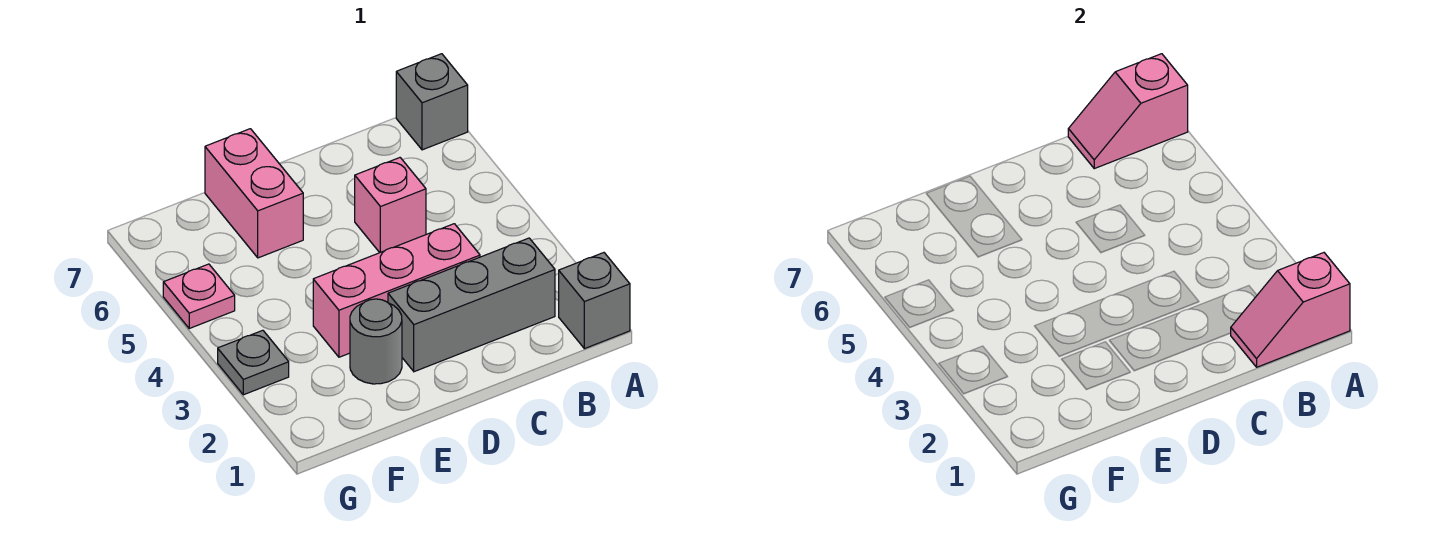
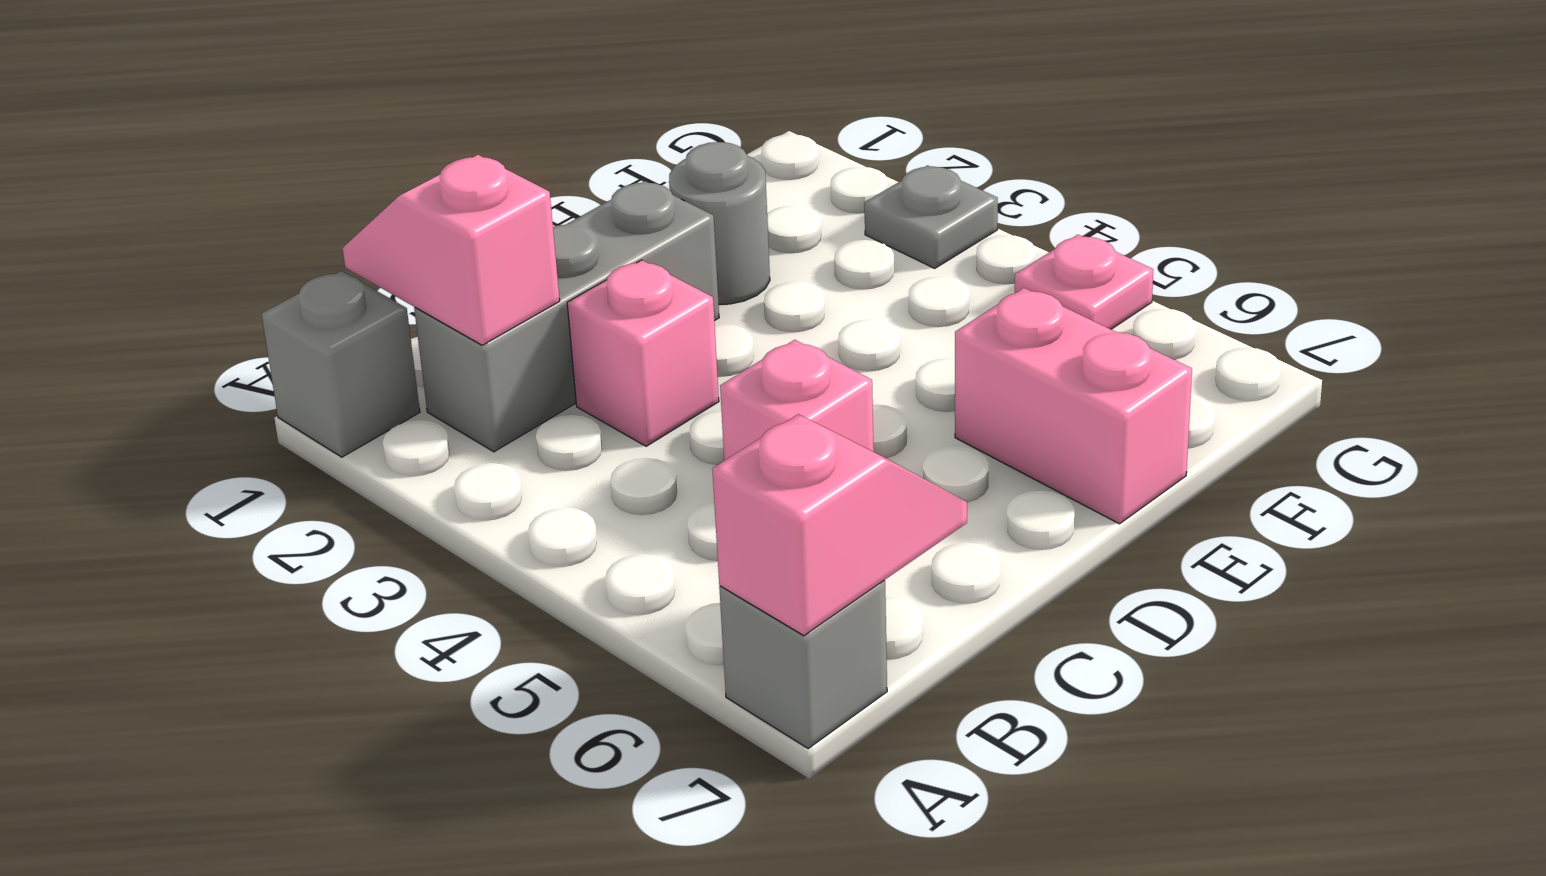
pink 1x2 slope [1231,253,1350,367] -> pink 1x2 slope turned to [343,155,560,345]
pink 1x3 brick [313,224,480,357] -> pink 1x1 brick [567,260,719,446]

